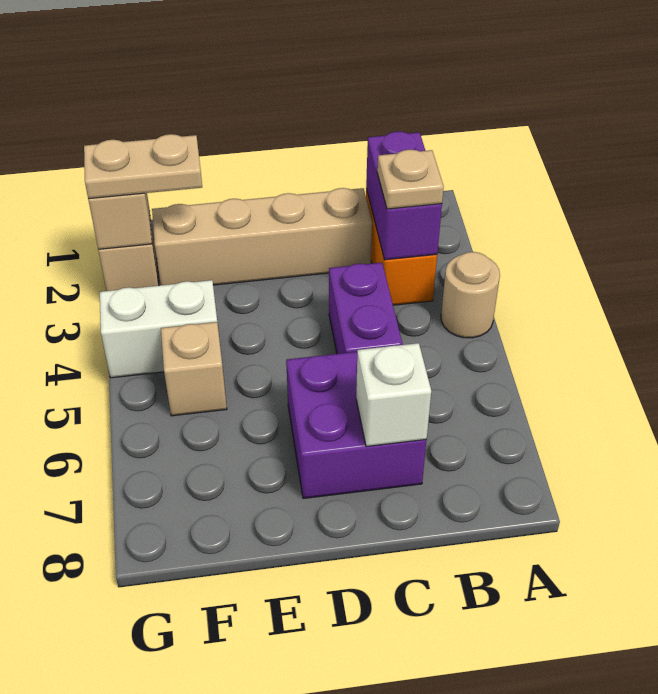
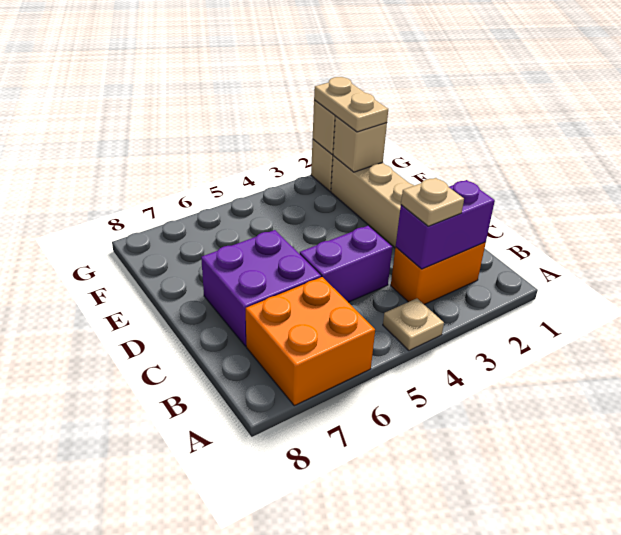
tan 1x1 round brick [441,252,500,338] -> tan 1x1 plate [383,298,444,351]
none -> orange 2x2 brick [246,277,375,406]
white 1x1 brick [356,343,431,447] -> none
white 1x2 brick [100,280,217,378] -> none
tan 1x1 brick [161,322,227,416] -> tan 1x1 brick moved to [333,116,387,172]

